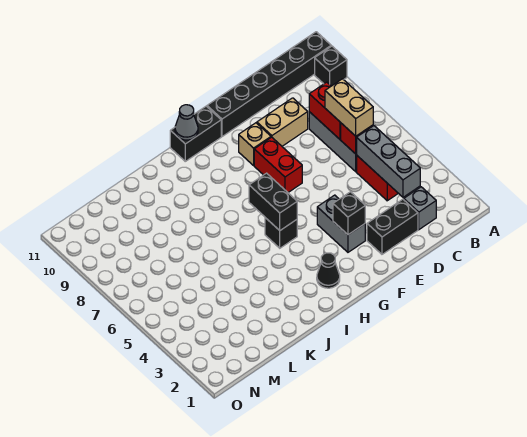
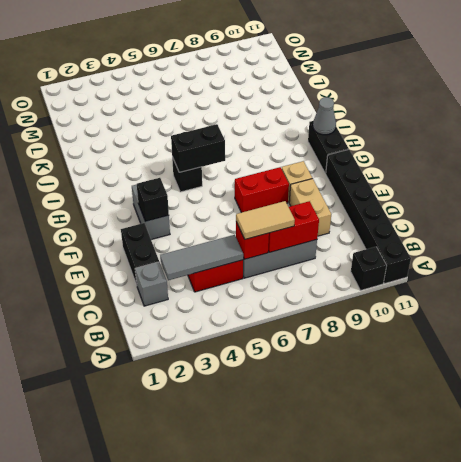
grey 1x3 brick [357,126,420,197] -> grey 1x3 tile [160,235,243,280]
tan 1x2 brick [325,79,373,136] -> tan 1x2 tile [236,201,295,239]
grey 1x2 brick [317,195,365,252] -> grey 1x2 brick turned to [132,185,170,240]
black 1x1 cone [317,253,340,288] -> none

